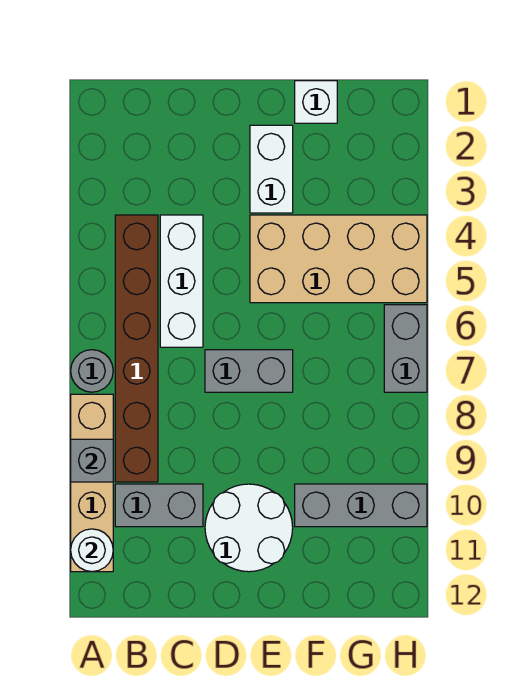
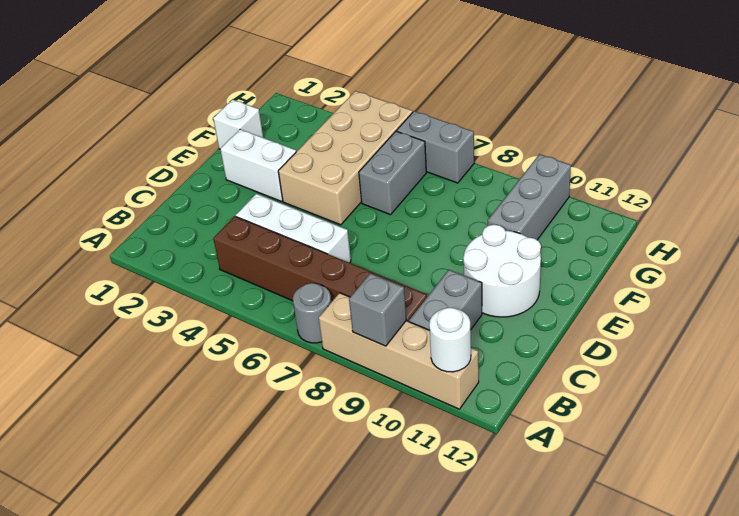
grey 1x2 brick [205,350,293,392] -> grey 1x2 brick moved to [359,131,426,215]

